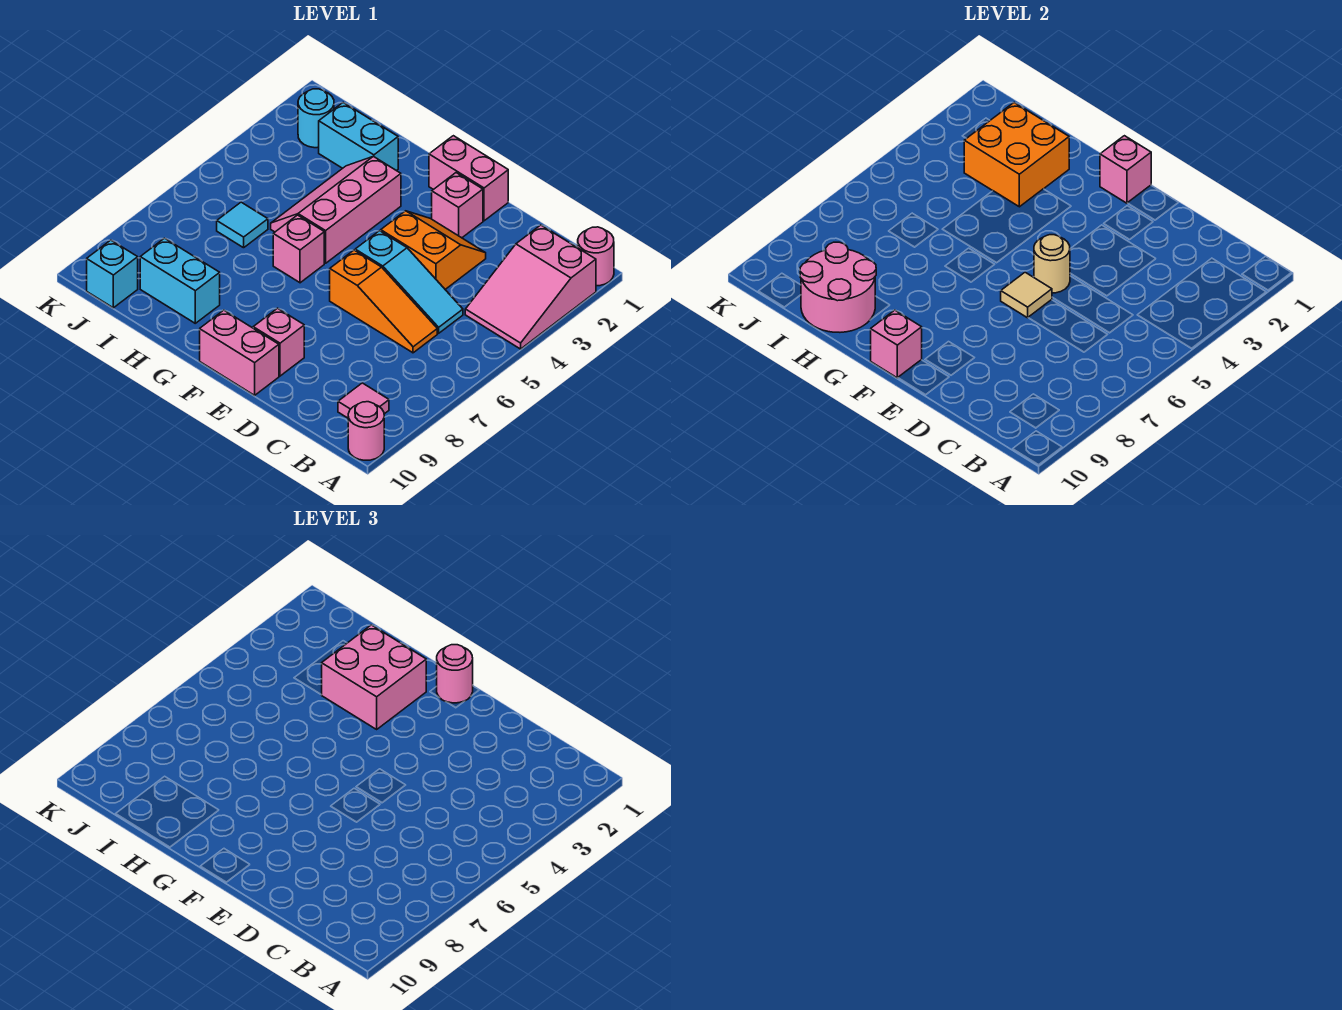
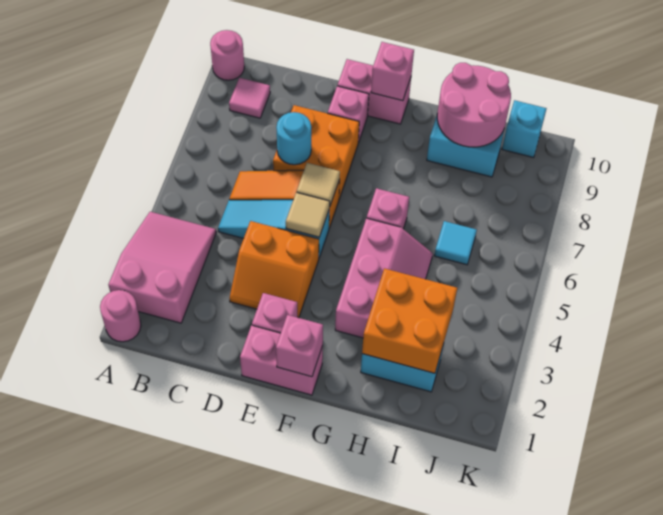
none -> orange 2x2 brick [273,105,359,199]
tan 1x1 round brick [1034,235,1070,293] -> tan 1x1 tile [286,192,330,237]
pink 1x1 round brick [437,645,473,703] -> none
pink 2x2 brick [322,625,426,729] -> none
cyan 1x1 round brick [298,89,334,148] -> cyan 1x1 round brick moved to [276,112,311,165]

